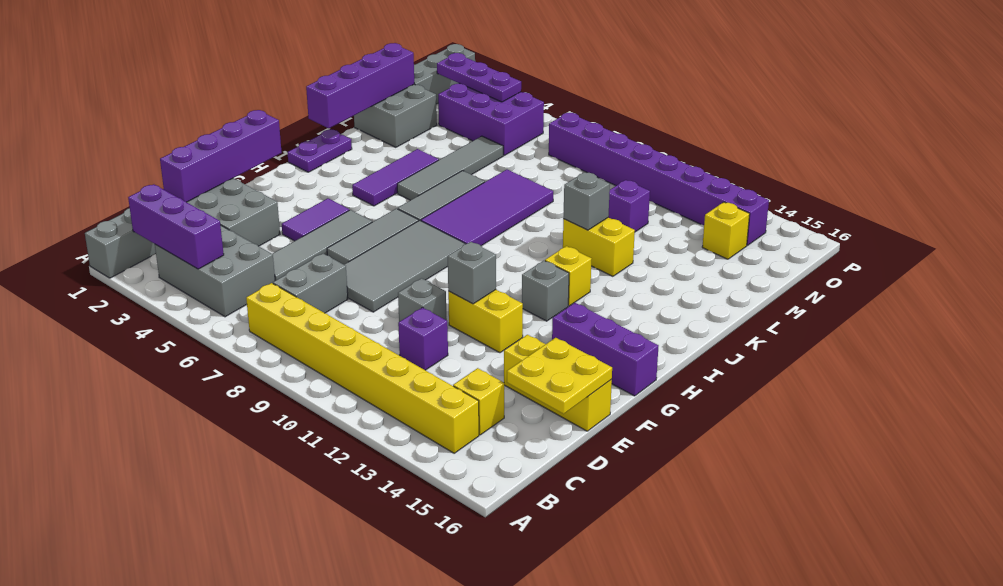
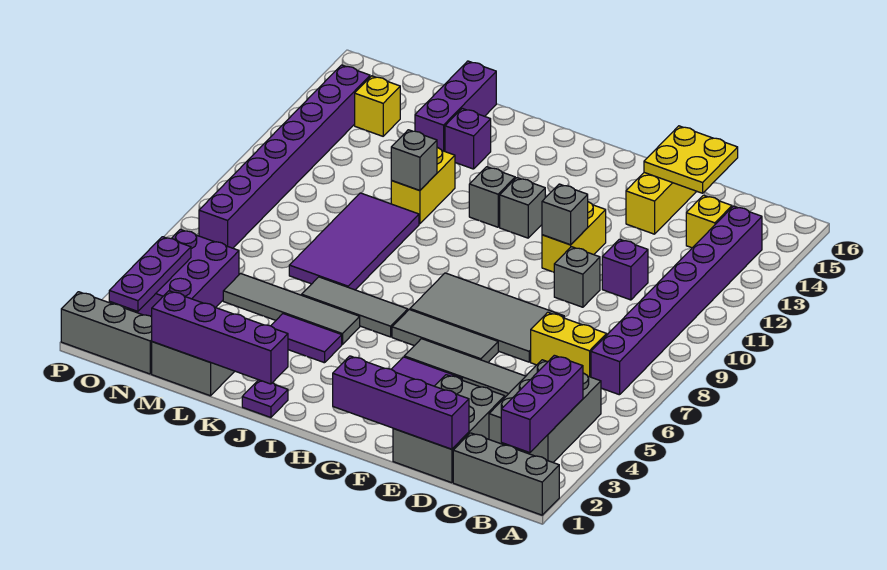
yellow 1x8 brick [246,283,479,453] -> purple 1x8 brick [591,206,762,395]
grey 1x2 brick [273,254,348,313] -> yellow 1x2 brick [531,312,607,377]
purple 1x3 brick [552,303,658,396] -> purple 1x3 brick moved to [415,61,496,151]
purple 1x2 plate [287,130,352,172] -> purple 1x1 plate [242,380,288,417]
purple 1x3 tile [352,149,439,206] -> purple 1x2 tile [271,314,342,363]
purple 2x4 tile [421,170,553,246] -> purple 2x4 tile turned to [289,193,419,290]
yellow 1x1 brick [545,246,591,306] -> grey 1x1 brick [469,167,515,227]
purple 1x1 brick [608,180,650,232] -> purple 1x1 brick moved to [445,108,491,169]

